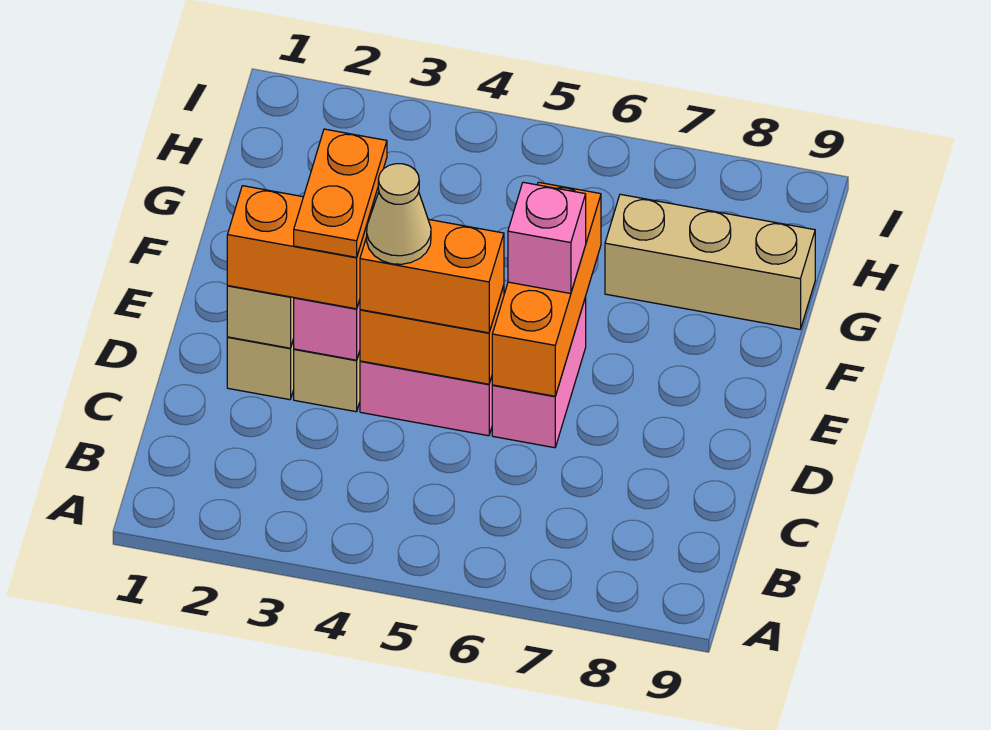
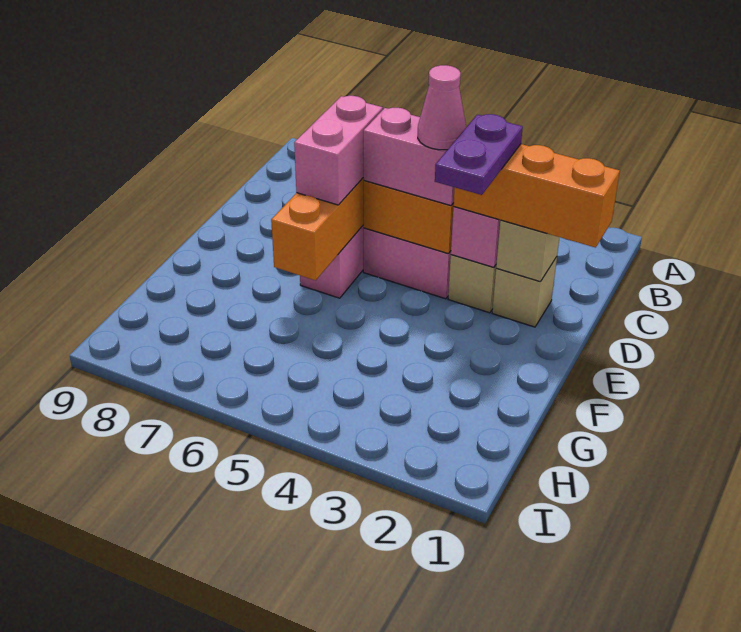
orange 1x2 brick [227,186,371,309] -> orange 1x3 brick [454,144,620,248]
orange 1x2 plate [294,129,387,257] -> purple 1x2 plate [435,114,523,195]
orange 1x2 brick [360,219,504,333] -> pink 1x2 brick [363,108,455,206]
tan 1x1 cone [367,164,431,264] -> pink 1x1 cone [418,65,466,150]
pink 1x1 brick [508,182,586,293] -> pink 1x2 brick [294,96,383,205]
tan 1x3 brick [605,194,815,329] -> none

